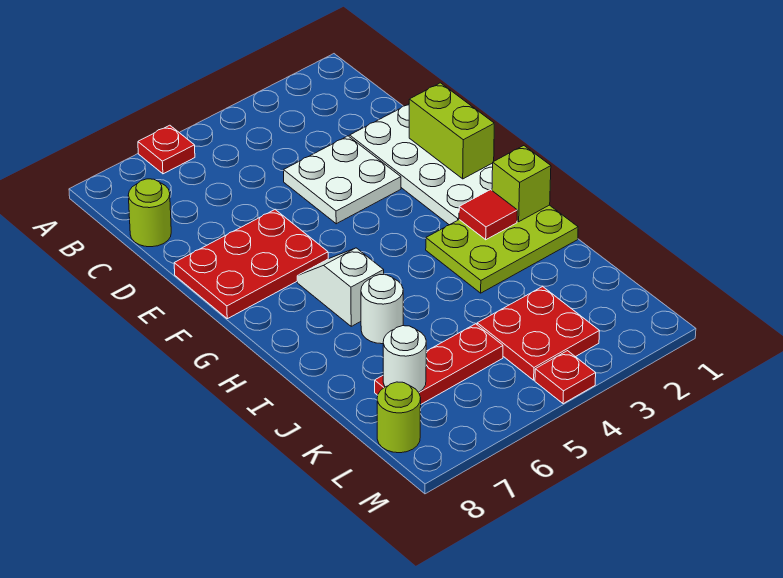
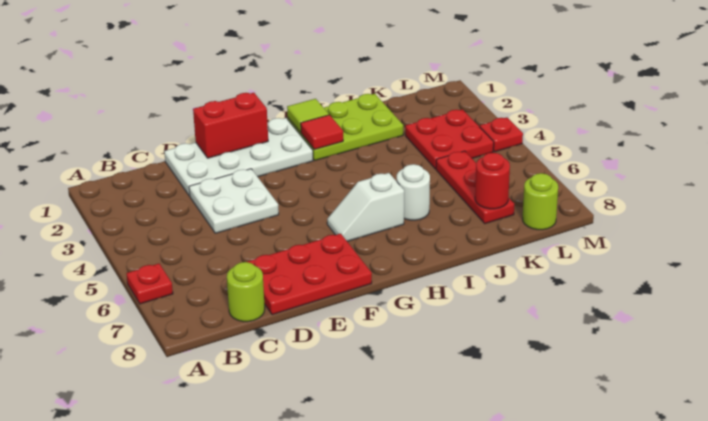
lime 1x2 brick [409,83,494,179] -> red 1x2 brick [193,93,268,158]
red 2x3 plate [174,210,328,319] -> red 2x3 plate turned to [247,234,372,315]
lime 2x3 plate [426,205,578,293] -> lime 2x3 plate turned to [288,94,403,160]
lime 1x1 brick [492,146,551,222] -> lime 1x1 tile [287,99,329,133]
white 1x1 round brick [383,326,426,392] -> red 1x1 round brick [475,153,510,209]

